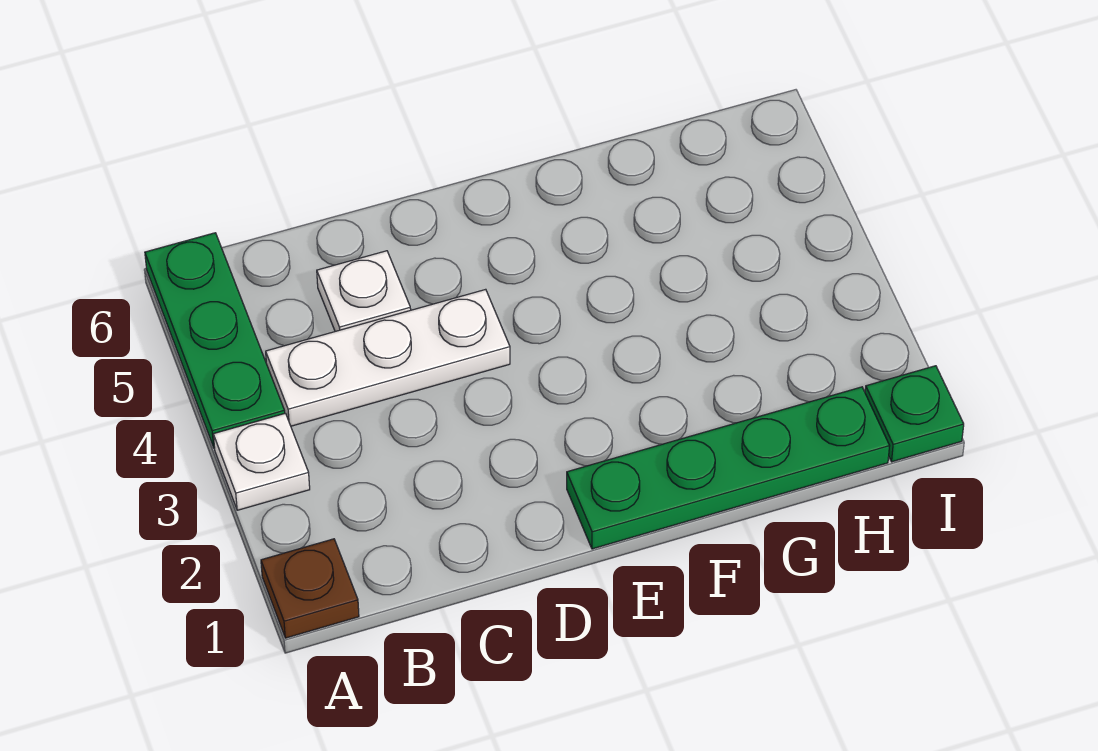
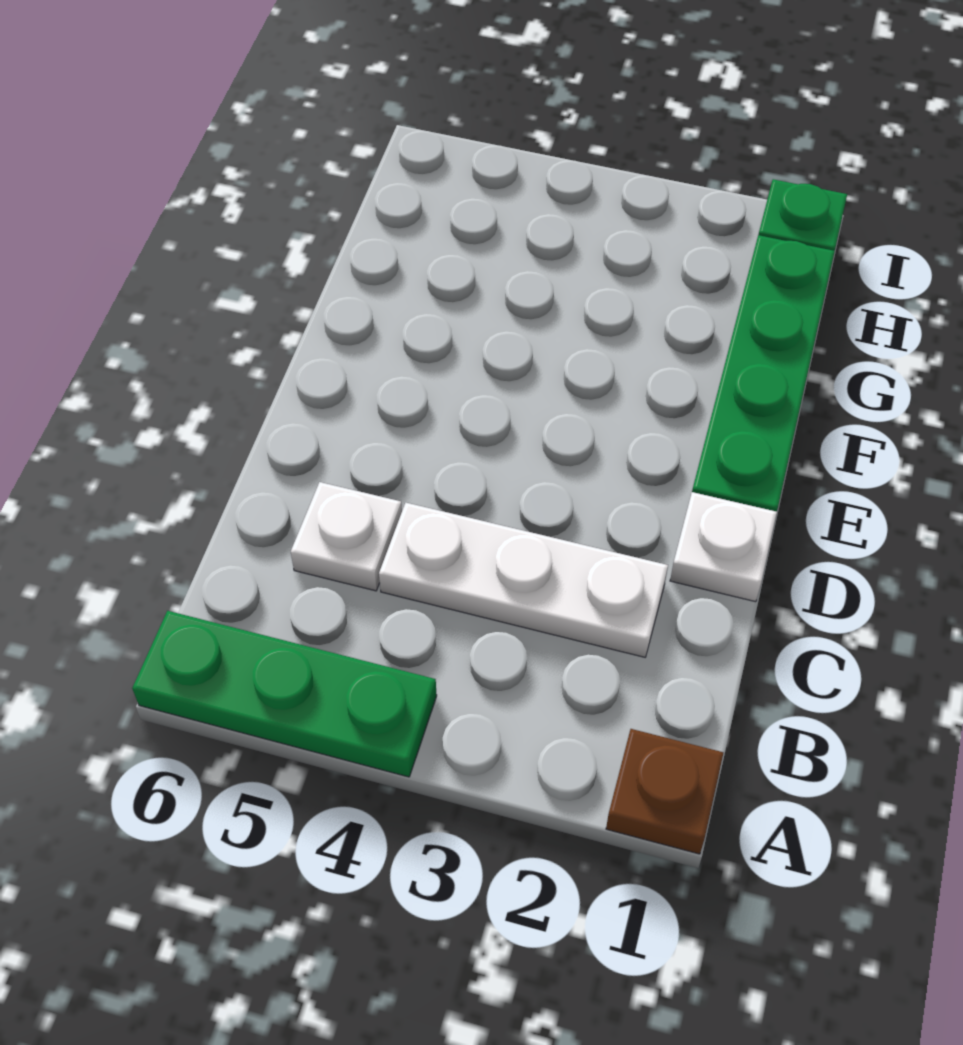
white 1x1 plate [213,413,310,510] -> white 1x1 plate moved to [670,492,777,602]
white 1x3 plate [266,289,510,426] -> white 1x3 plate turned to [379,503,668,657]

